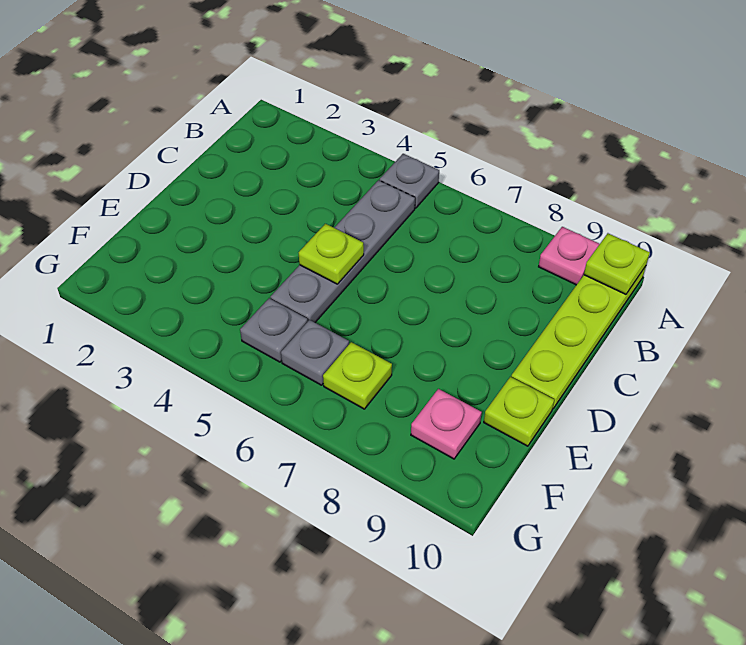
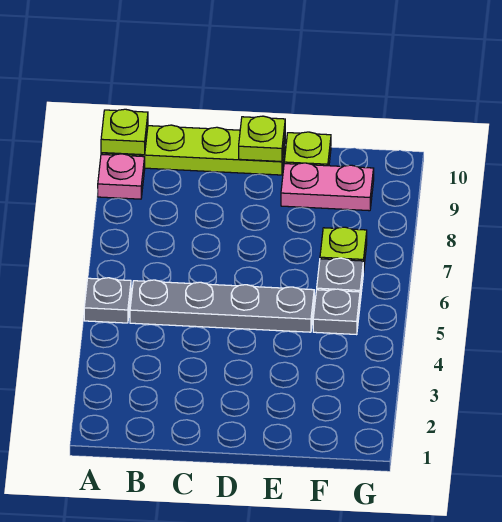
lime 1x1 plate [299,224,364,284] -> lime 1x1 plate moved to [239,116,285,162]
pink 1x1 plate [411,389,482,459] -> pink 1x2 plate [281,163,374,211]

